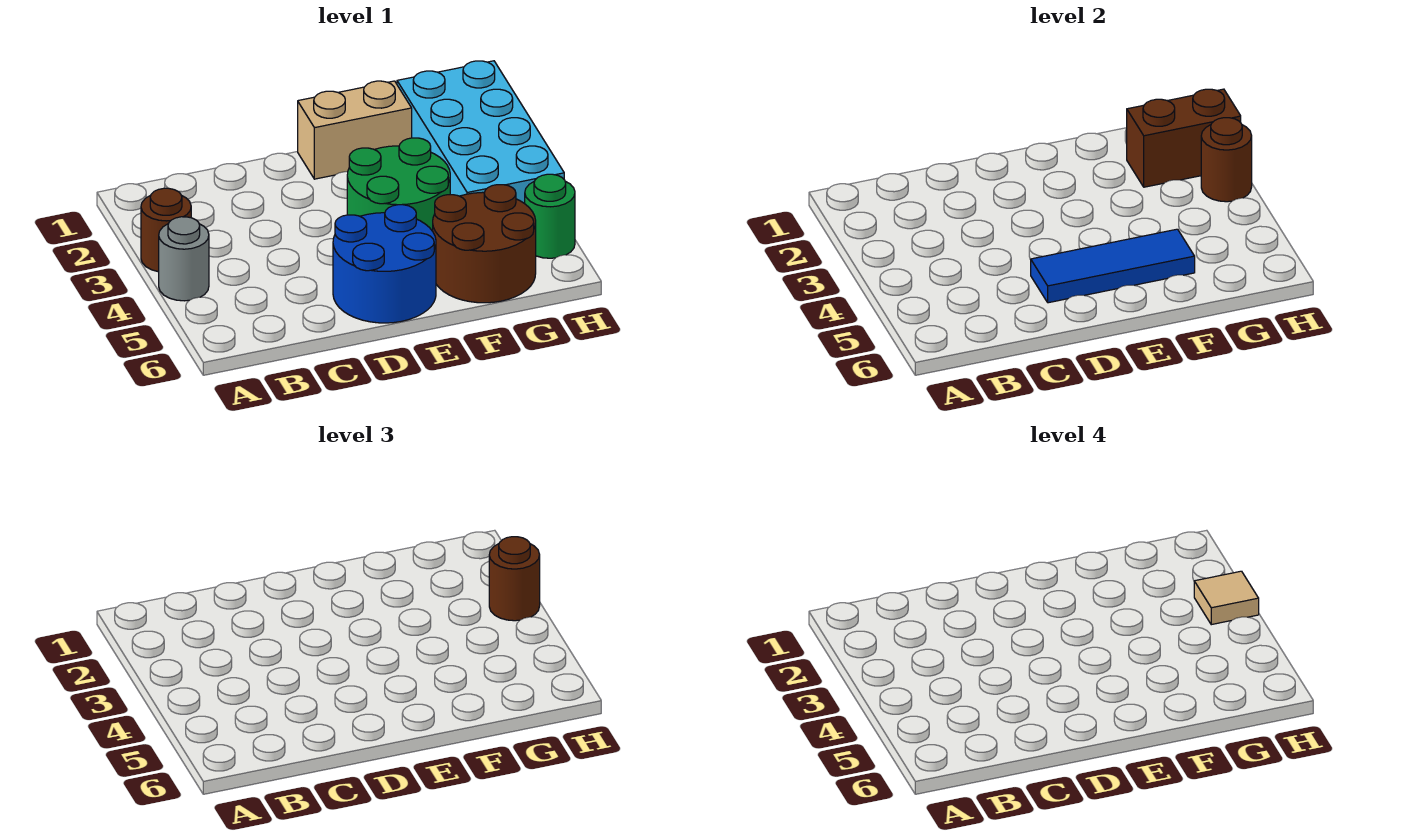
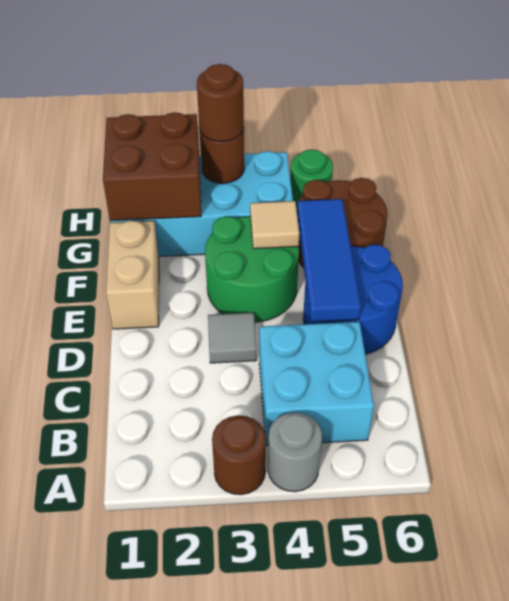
none -> cyan 2x2 brick [259,322,374,446]
none -> grey 1x1 tile [208,313,257,363]
brown 1x2 brick [1127,89,1241,187] -> brown 2x2 brick [103,112,201,221]
tan 1x1 tile [1194,571,1259,625] -> tan 1x1 tile moved to [250,201,299,249]

